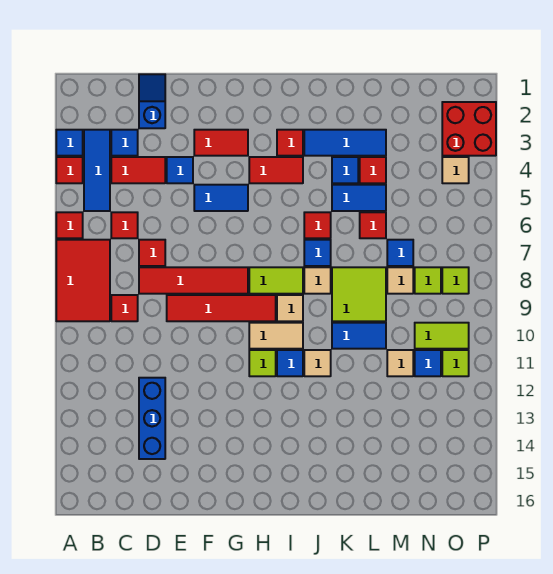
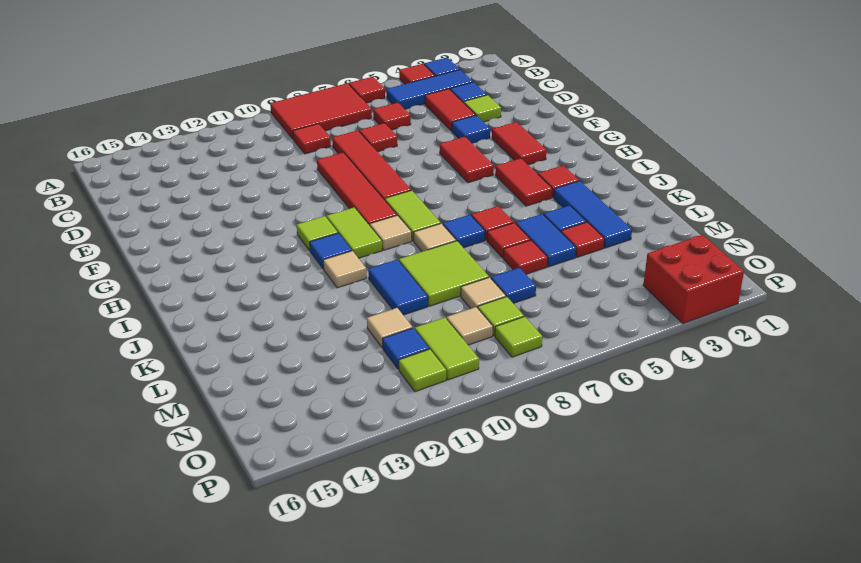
blue 1x2 slope [139,74,165,128] -> none
none -> lime 1x1 tile [464,95,501,122]
blue 1x3 brick [139,378,165,459] -> none
blue 1x2 tile [194,185,248,211] -> red 1x2 tile [440,137,494,183]
tan 1x2 tile [249,323,303,349] -> lime 1x2 tile [327,207,382,258]
none -> red 1x1 tile [487,223,530,258]
tan 1x1 tile [442,157,469,183] -> tan 1x1 tile moved to [447,307,493,345]

